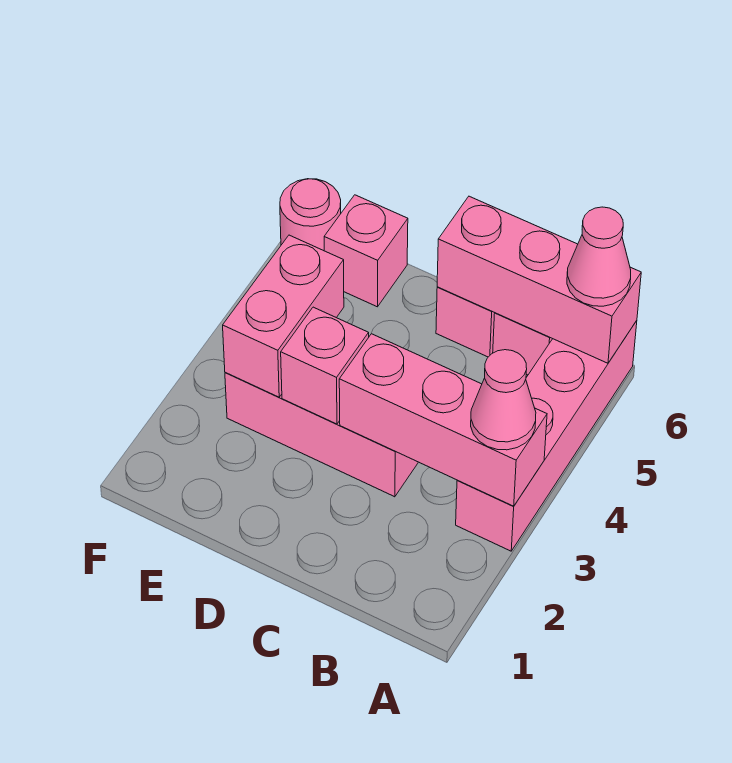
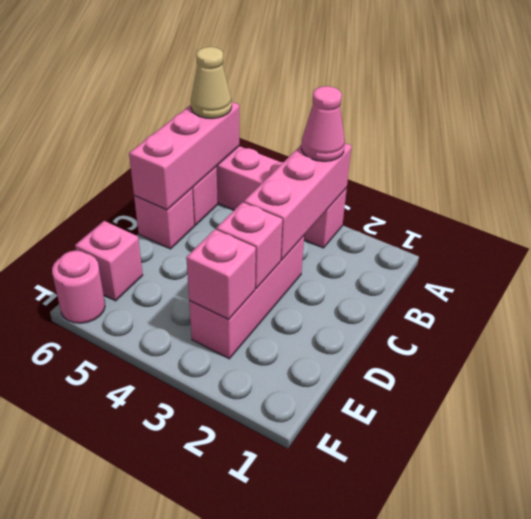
pink 1x1 cone [567,207,631,306] -> tan 1x1 cone [191,47,232,119]
pink 1x2 brick [223,235,344,397] -> pink 1x1 brick [186,229,256,320]

